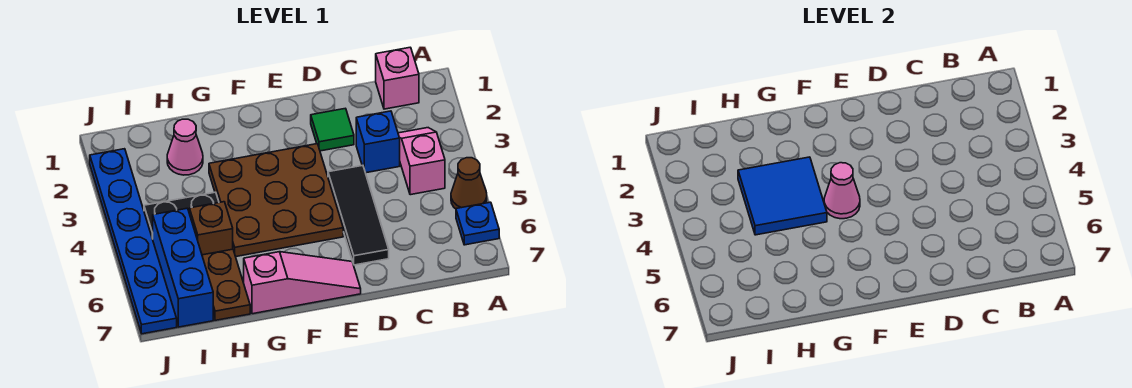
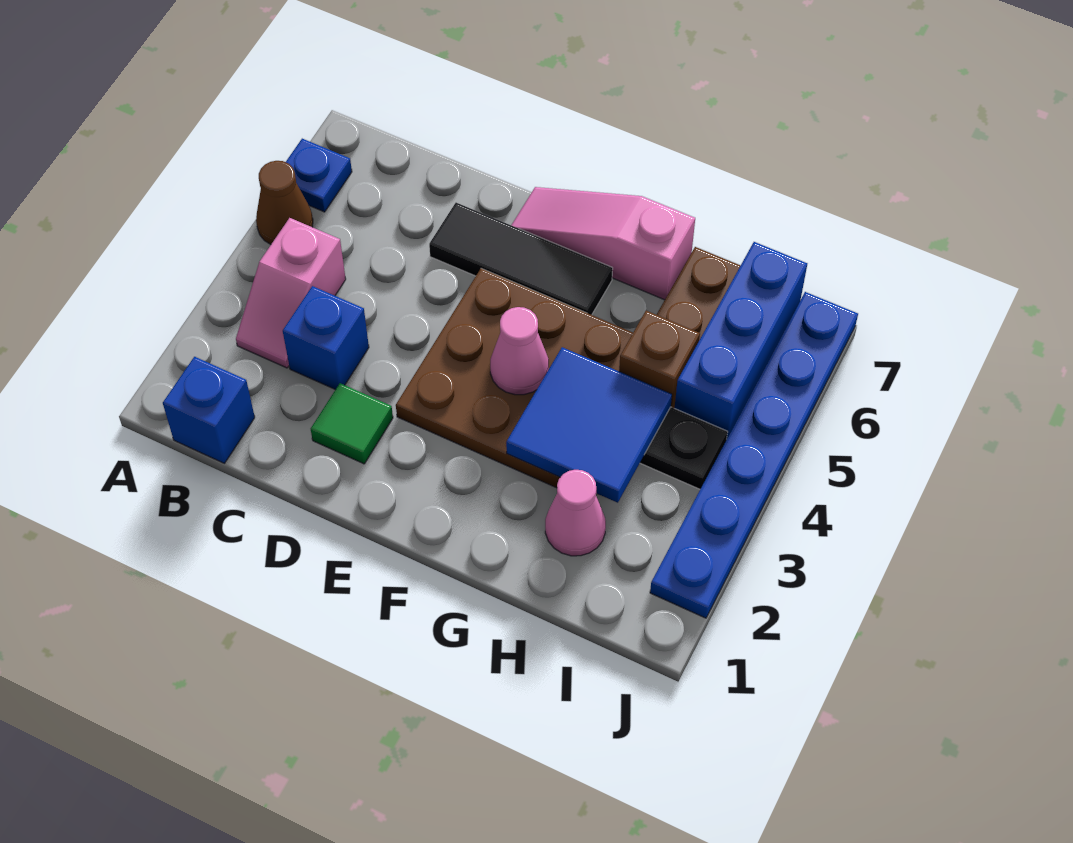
pink 1x1 brick [376,47,419,109] -> blue 1x1 brick [163,357,255,463]
black 1x3 tile [328,165,389,265] -> black 1x3 tile turned to [429,203,613,315]

